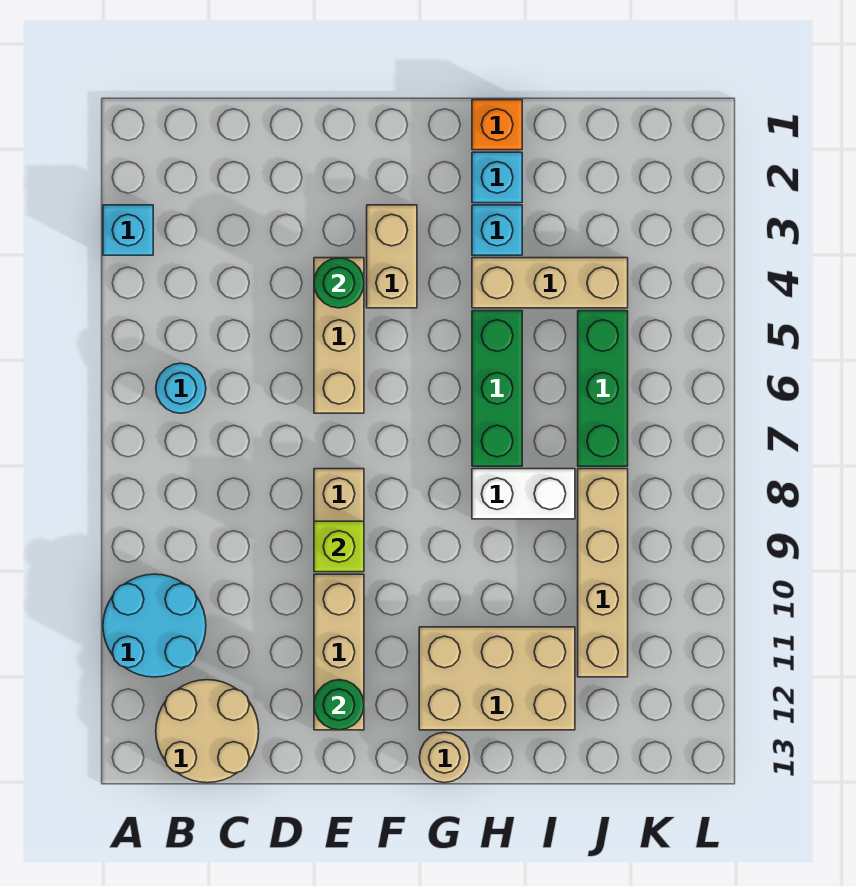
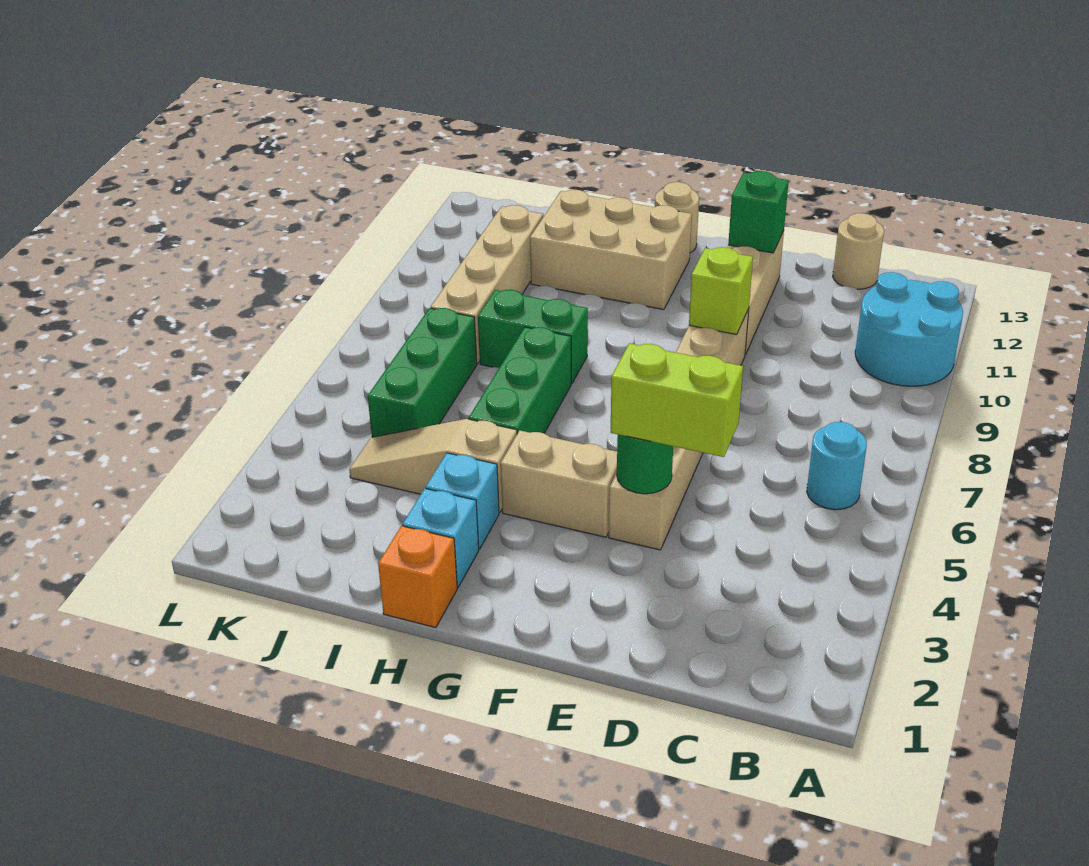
cyan 1x1 brick [103,205,153,255] -> none
tan 2x2 round brick [156,680,259,783] -> tan 1x1 round brick [833,213,884,289]
none -> lime 1x2 brick [611,343,743,457]
green 1x1 round brick [314,680,364,730] -> green 1x1 brick [728,171,789,253]
tan 1x2 brick [367,205,417,308] -> tan 1x2 brick turned to [501,431,617,537]
tan 1x3 brick [472,258,628,308] -> tan 1x3 slope [349,419,517,513]
white 1x2 brick [472,469,575,519] -> green 1x2 brick [478,290,588,383]

